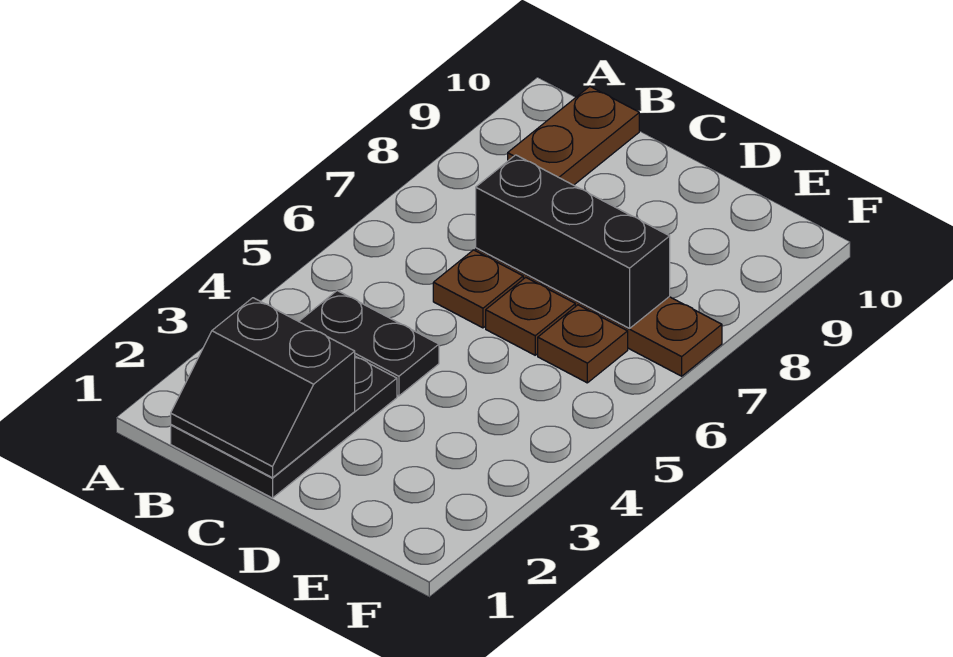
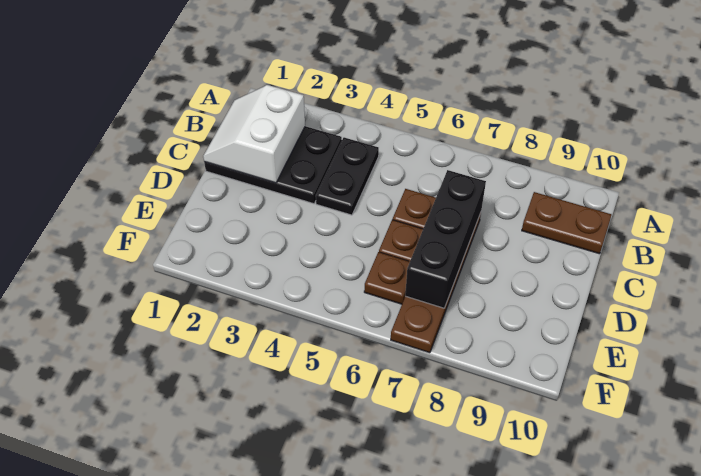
black 2x2 slope [171,298,355,478] -> white 2x2 slope [203,85,305,183]

